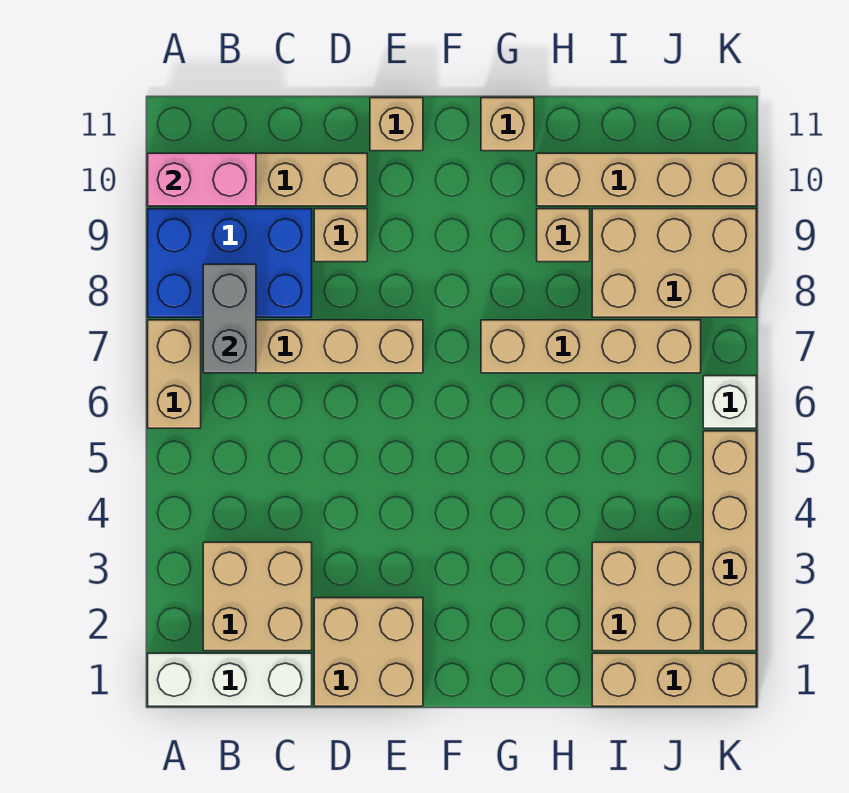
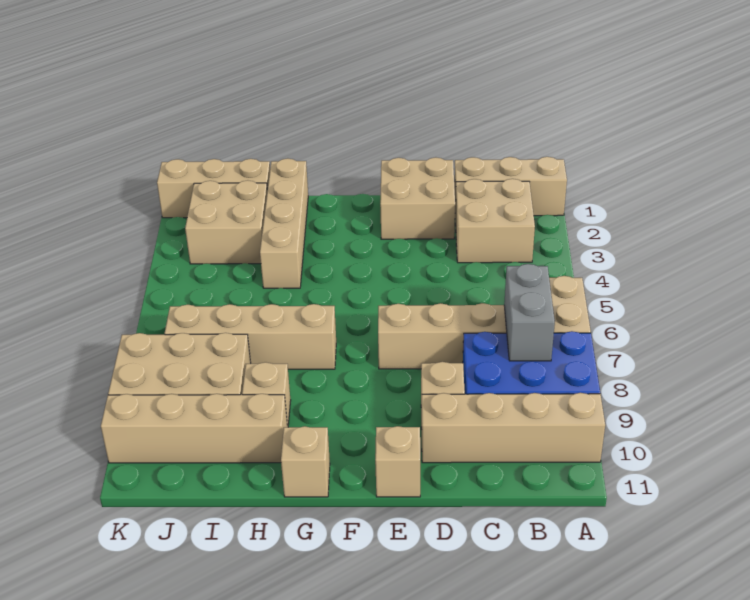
white 1x3 brick [148,653,312,706] -> tan 1x3 brick [454,157,567,216]
pink 1x2 brick [148,153,256,206] -> none
tan 1x4 brick [703,431,756,651] -> tan 1x4 brick moved to [260,158,308,288]
white 1x1 brick [703,376,756,428] -> none

